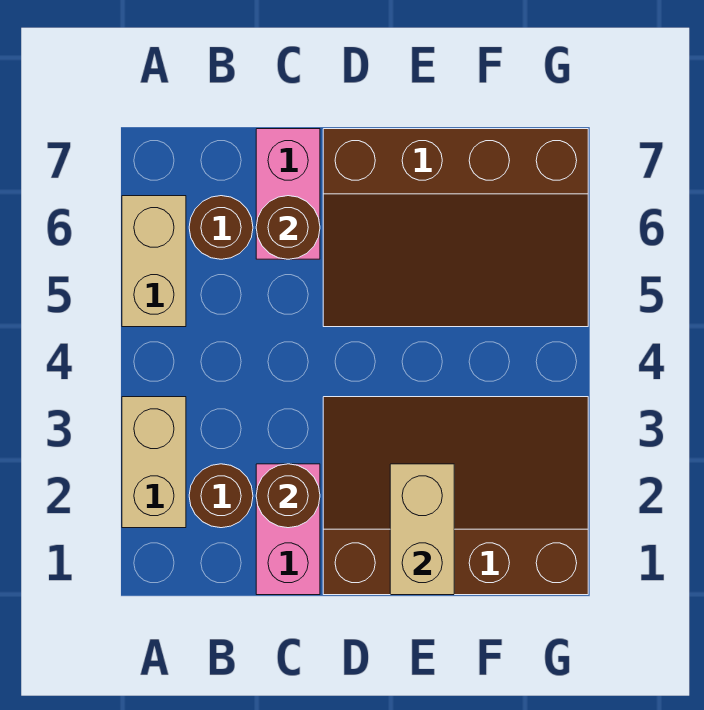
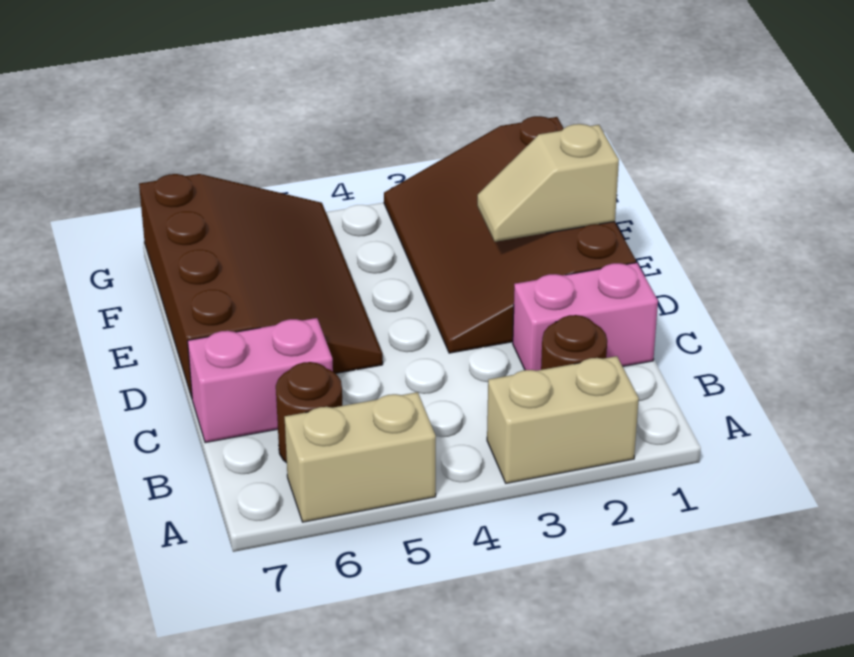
brown 1x1 round brick [256,464,320,528] -> none
brown 1x1 round brick [256,196,320,259] -> none
tan 1x2 brick [390,464,454,595] -> tan 1x2 slope [477,124,619,242]

